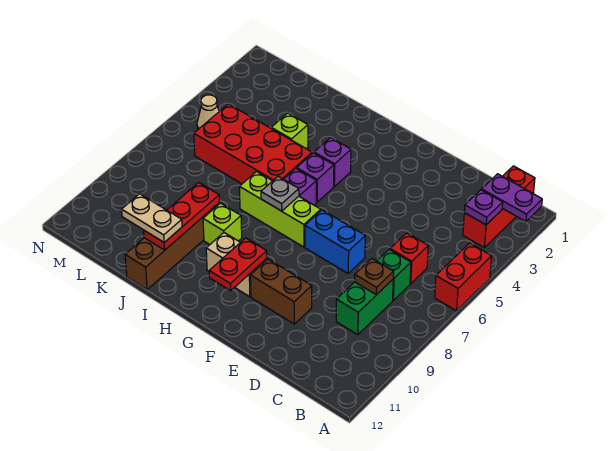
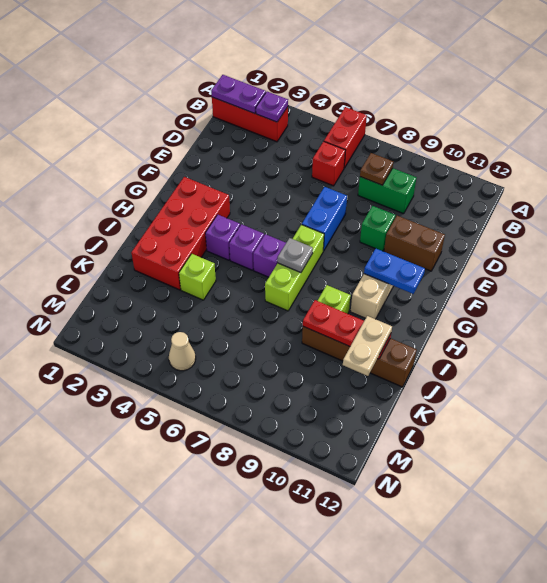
purple 1x2 plate [482,174,542,221] -> purple 1x2 plate turned to [211,75,266,114]
red 1x2 brick [435,243,492,311] -> red 1x2 brick turned to [324,107,367,168]
green 1x1 brick [377,250,411,300] -> green 1x1 brick moved to [360,206,395,251]
brown 1x2 brick [250,259,312,324] -> brown 1x2 brick turned to [384,216,445,271]
red 1x2 plate [209,238,267,291] -> blue 1x2 plate [364,248,425,294]
red 2x4 brick [194,104,312,184] -> red 2x4 brick moved to [131,177,230,290]

